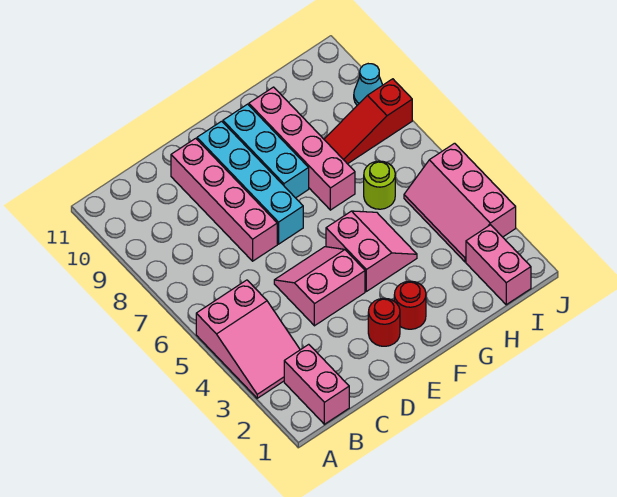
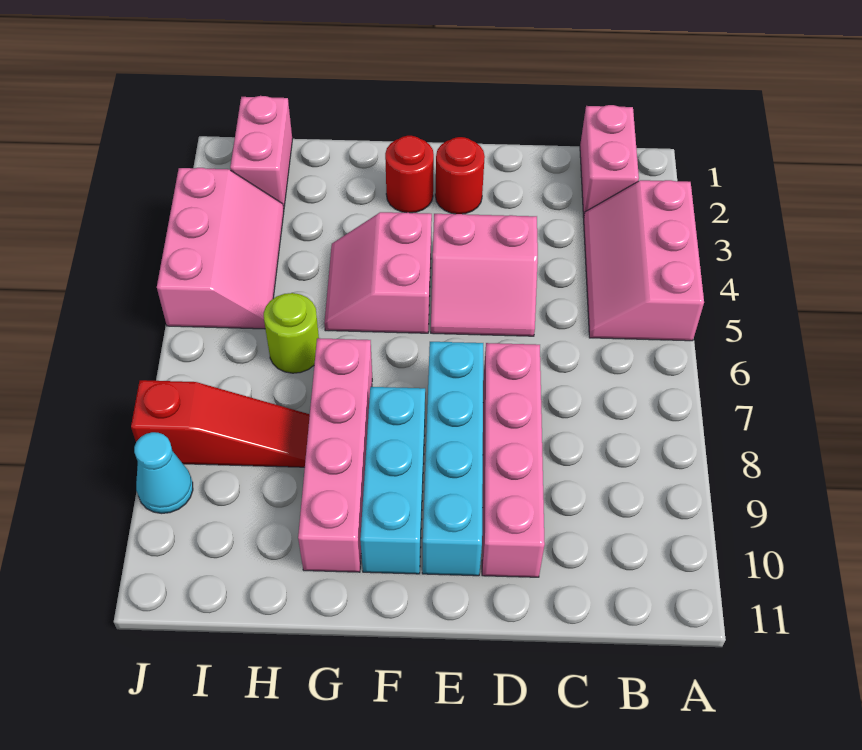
pink 2x3 slope [196,280,300,398] -> pink 2x3 slope turned to [584,180,704,341]

